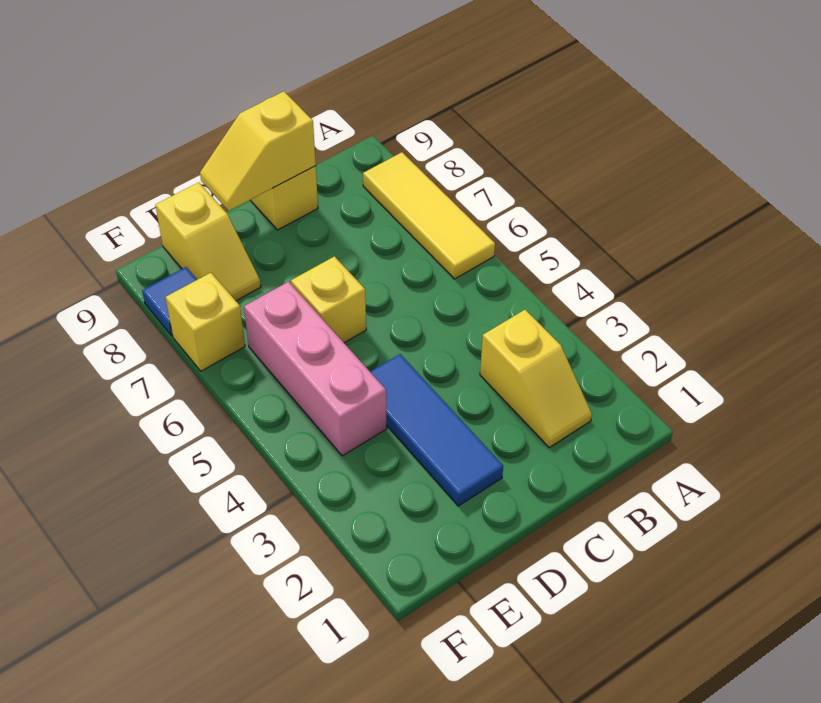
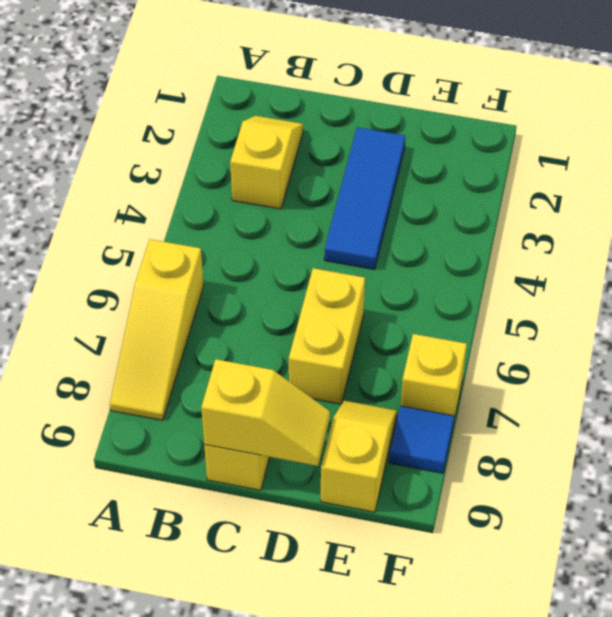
yellow 1x3 tile [363,152,495,279] -> yellow 1x3 slope [110,239,204,420]
yellow 1x1 brick [291,256,366,343] -> yellow 1x2 brick [289,268,365,404]
pink 1x3 brick [244,282,387,456] -> none

